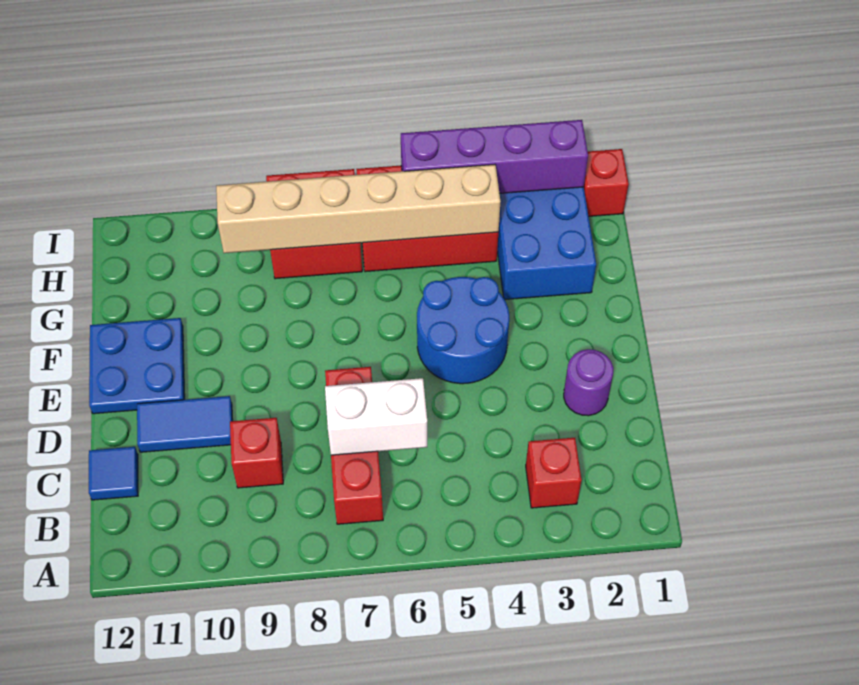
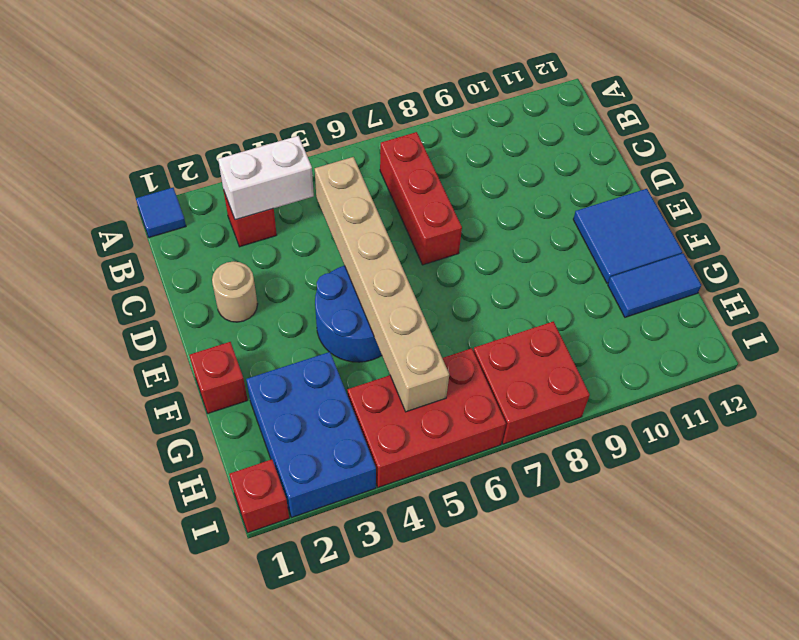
white 1x2 brick [325,378,427,455] -> white 1x2 brick moved to [218,136,314,220]
red 1x1 brick [230,418,283,488] -> red 1x1 brick moved to [189,342,248,413]
blue 1x1 tile [89,447,138,500] -> blue 1x1 tile moved to [136,188,186,238]
purple 1x1 round brick [564,349,613,416] -> tan 1x1 round brick [212,261,257,322]
blue 1x2 tile [137,396,233,452] -> blue 1x2 tile moved to [608,253,701,317]
blue 2x2 plate [89,318,185,414] -> blue 2x2 tile [573,189,682,283]
tan 1x6 brick [216,164,501,253] -> tan 1x6 brick turned to [315,157,449,412]
purple 1x4 brick [401,120,588,193] -> none

